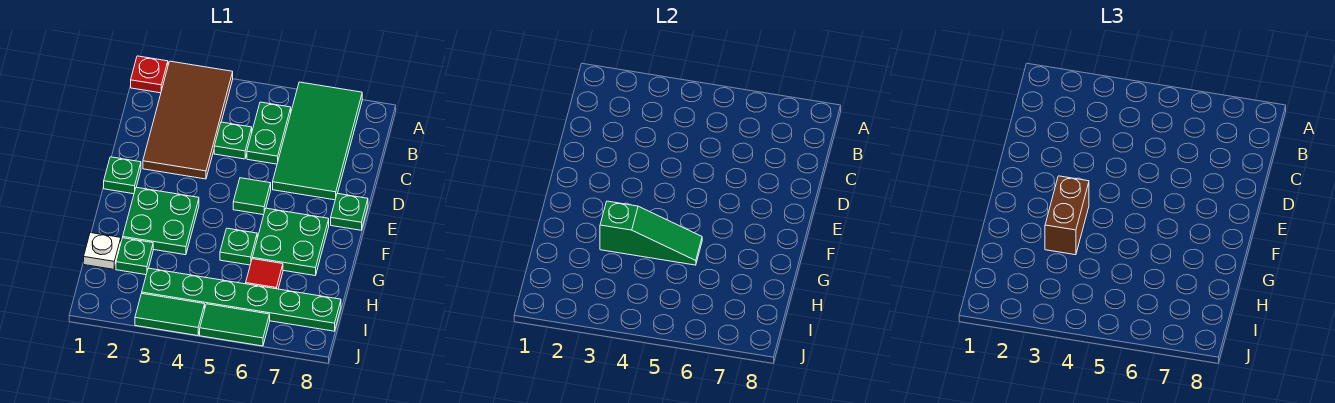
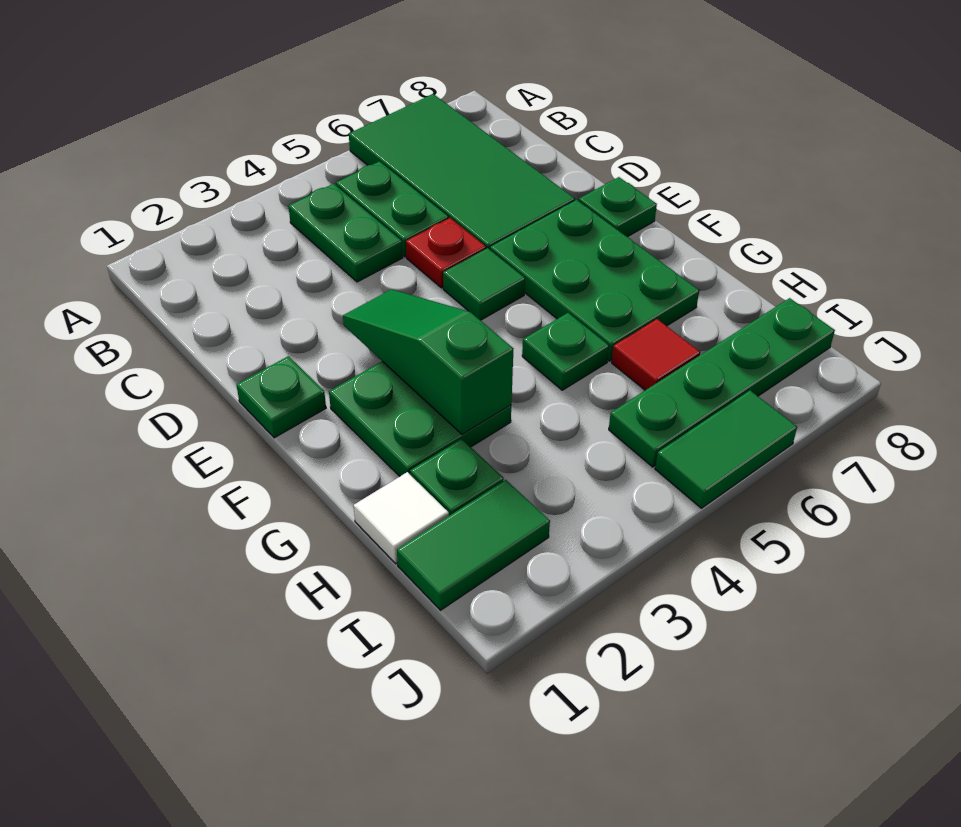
red 1x1 plate [131,56,168,93] -> red 1x1 plate moved to [406,218,486,288]
brown 2x4 tile [143,61,233,179] -> none
green 1x1 plate [214,122,252,159] -> green 1x2 plate [289,184,403,282]
brown 1x2 brick [1045,176,1089,255] -> none
green 2x2 plate [252,208,329,276] -> green 2x3 plate [490,200,699,361]
green 1x3 slope [600,201,702,265] -> green 1x3 slope turned to [343,289,513,434]
white 1x1 plate [84,233,121,269] -> white 1x1 tile [354,472,449,564]
green 1x6 plate [142,268,341,331] -> green 1x4 plate [609,298,835,467]
green 1x2 tile [135,293,205,336] -> green 1x2 tile moved to [397,480,550,610]

